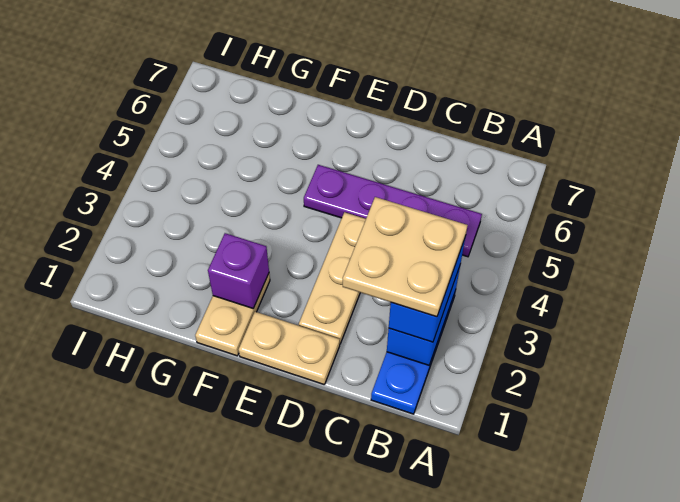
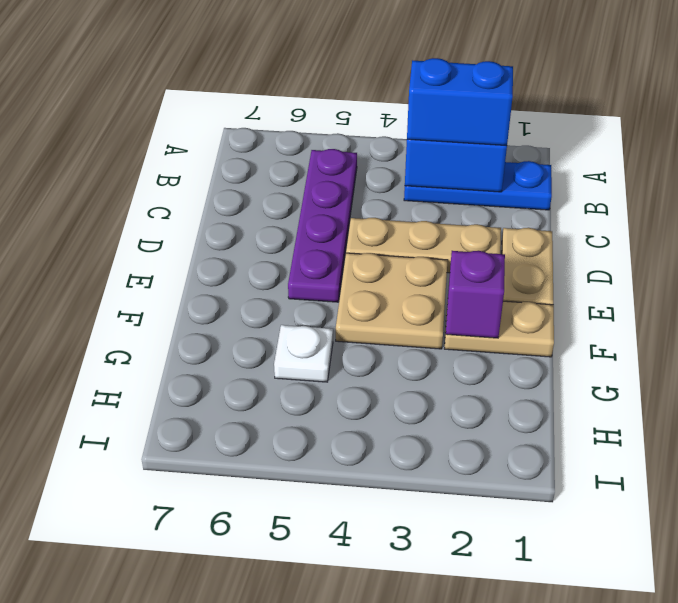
tan 2x2 plate [343,197,468,317] -> tan 2x2 plate moved to [336,253,448,349]
none -> white 1x1 plate [274,325,333,382]

